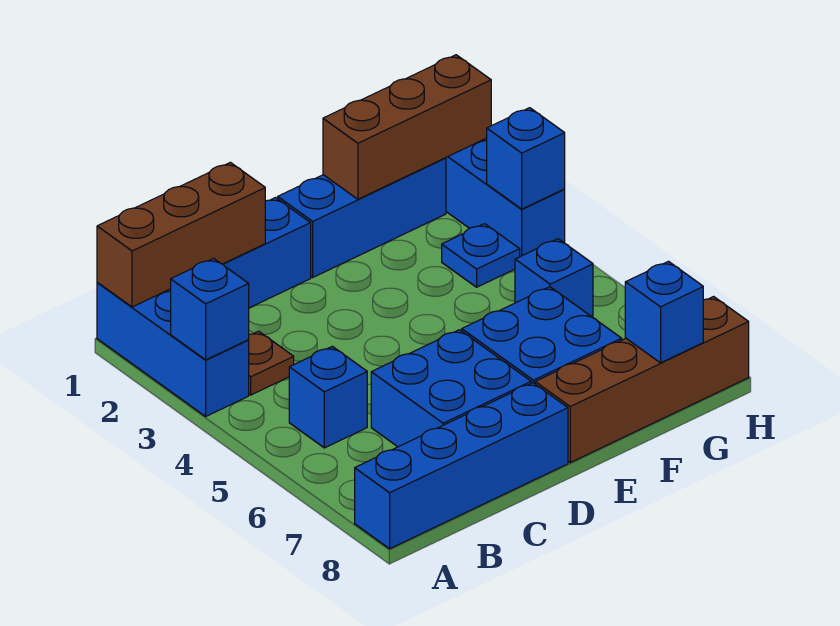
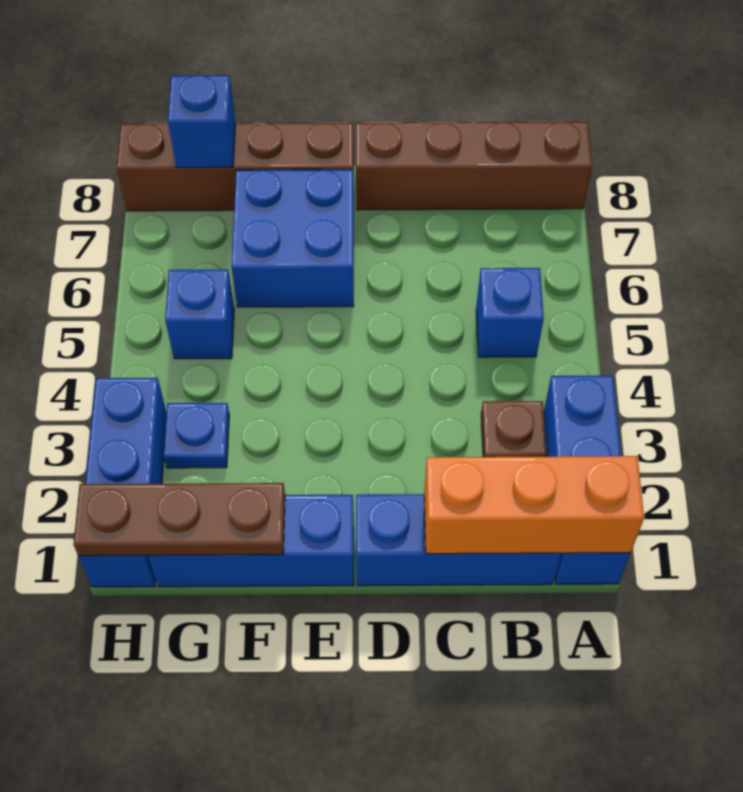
brown 1x3 brick [97,162,265,307] -> orange 1x3 brick [424,456,644,554]
blue 1x1 brick [171,258,249,360] -> none
blue 1x4 brick [355,383,568,549] -> brown 1x4 brick [356,122,592,210]
blue 2x2 brick [371,330,531,447] -> none
brown 1x3 brick [323,55,491,199] -> brown 1x3 plate [73,483,285,556]
blue 1x1 brick [487,108,565,209] -> none

